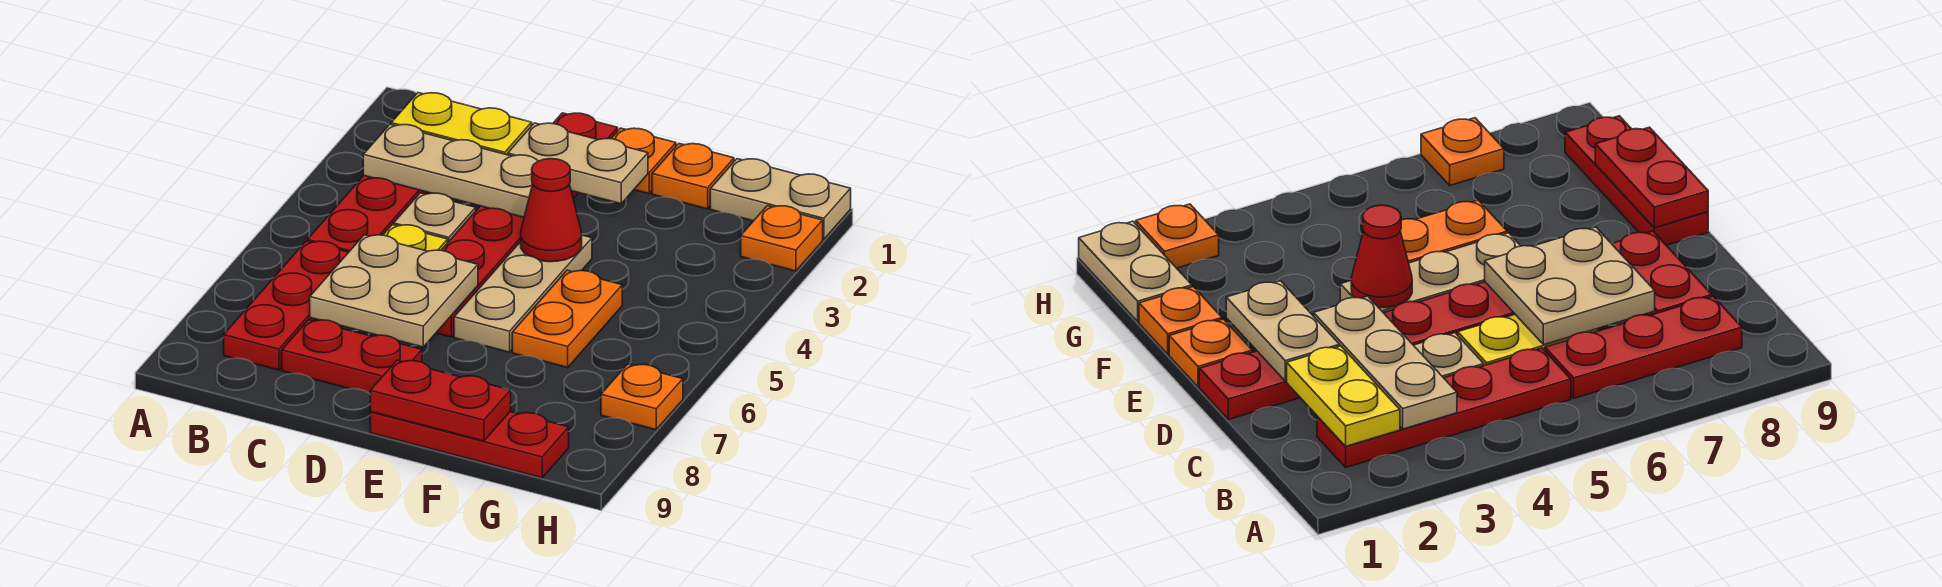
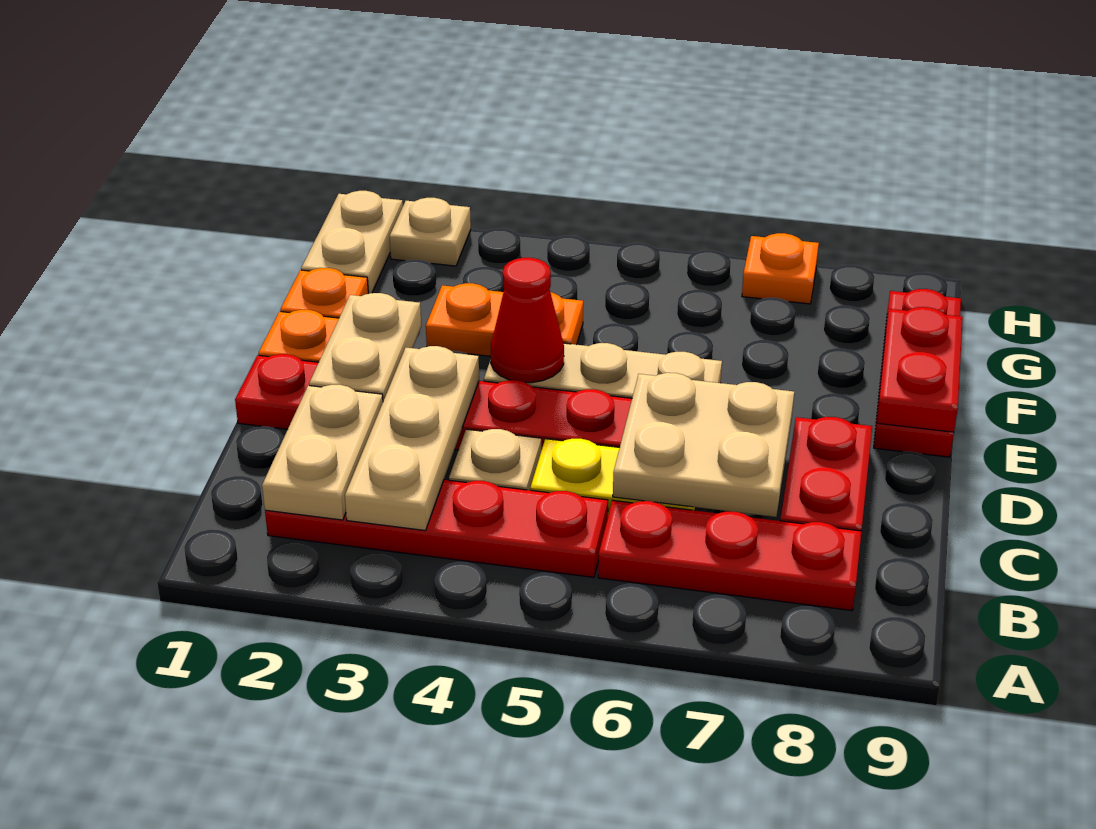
yellow 1x2 plate [391,93,532,155] -> tan 1x2 plate [262,385,383,520]
orange 1x2 plate [512,270,622,368] -> orange 1x2 plate moved to [426,283,583,356]
orange 1x1 plate [741,206,823,271] -> tan 1x1 plate [390,198,471,266]

